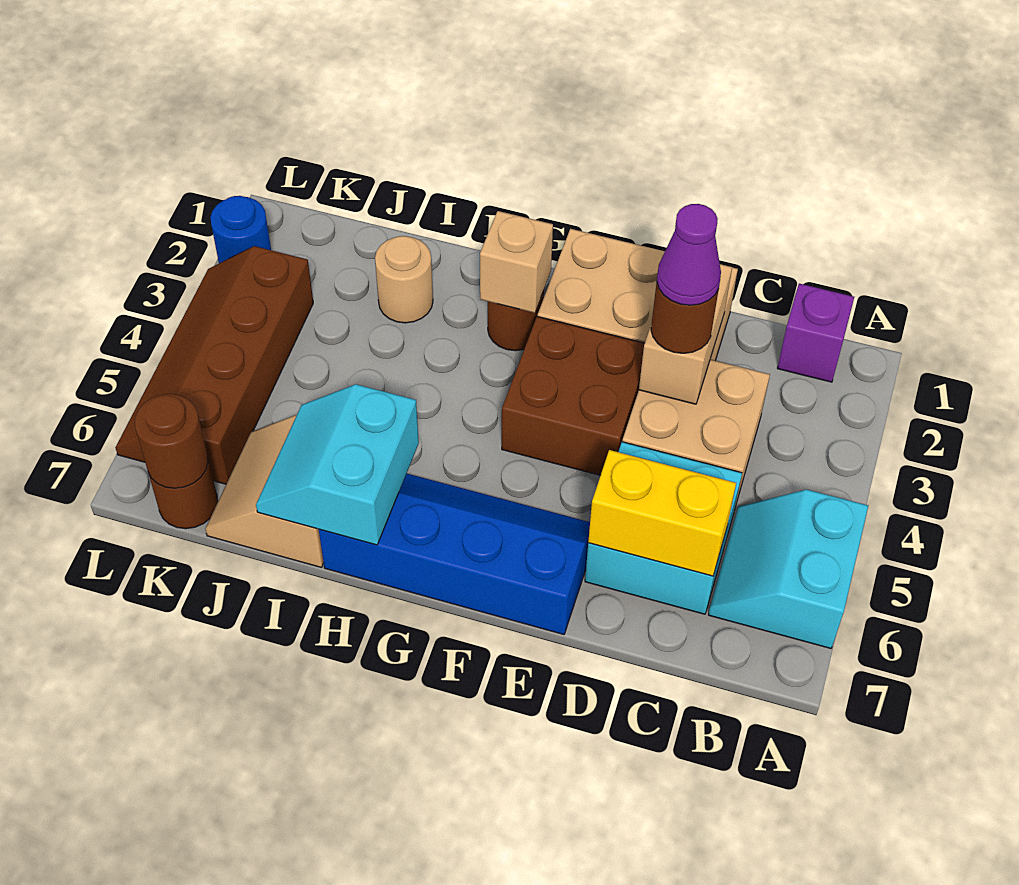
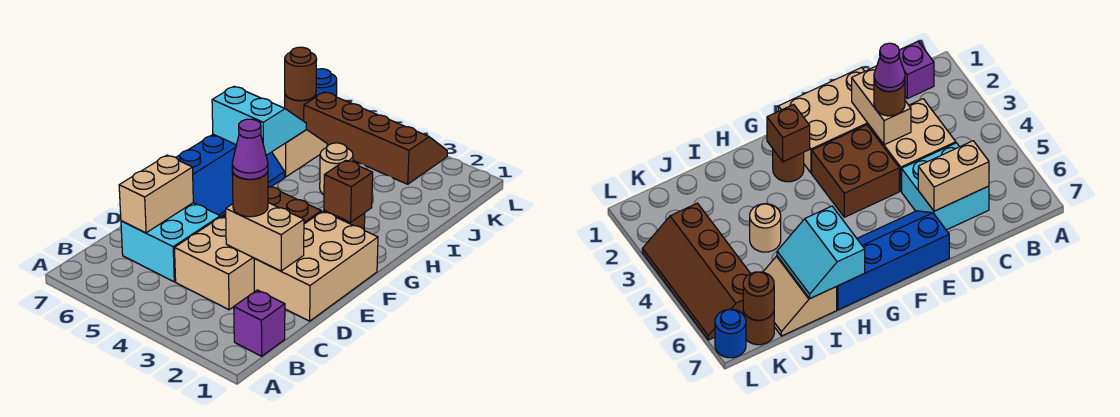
cyan 2x2 slope [708,490,868,648] -> none
yellow 1x2 brick [588,450,736,576] -> tan 1x2 brick [119,155,193,233]
tan 1x1 brick [480,211,553,313] -> brown 1x1 brick [324,160,373,222]
tan 1x1 round brick [375,236,433,323] -> tan 1x1 round brick moved to [320,143,353,194]
blue 1x1 round brick [210,196,271,263] -> blue 1x1 round brick moved to [316,69,337,97]

